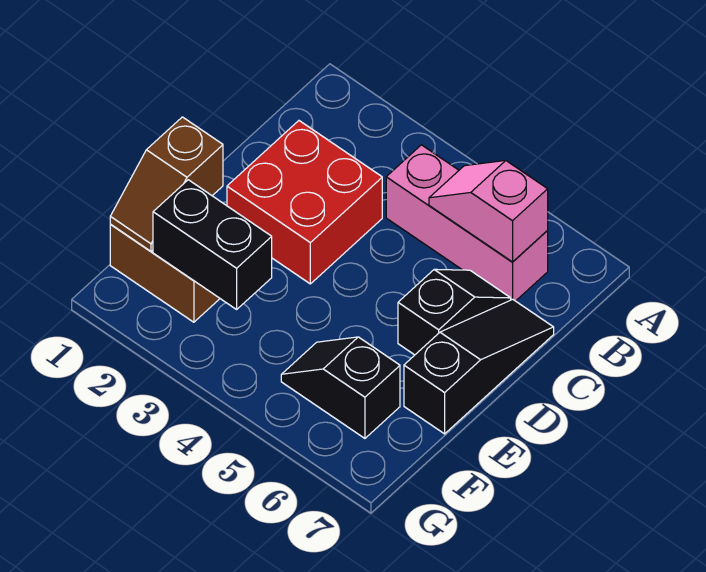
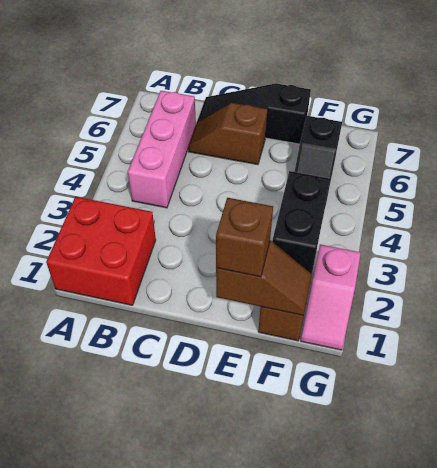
pink 1x2 slope [429,160,548,262] -> pink 1x2 slope moved to [301,244,361,350]
red 2x2 brick [227,121,382,284] -> red 2x2 brick moved to [46,197,156,305]
black 1x2 slope [398,269,511,355] -> brown 1x2 slope [188,103,267,165]
none -> brown 1x1 brick [216,198,273,277]

